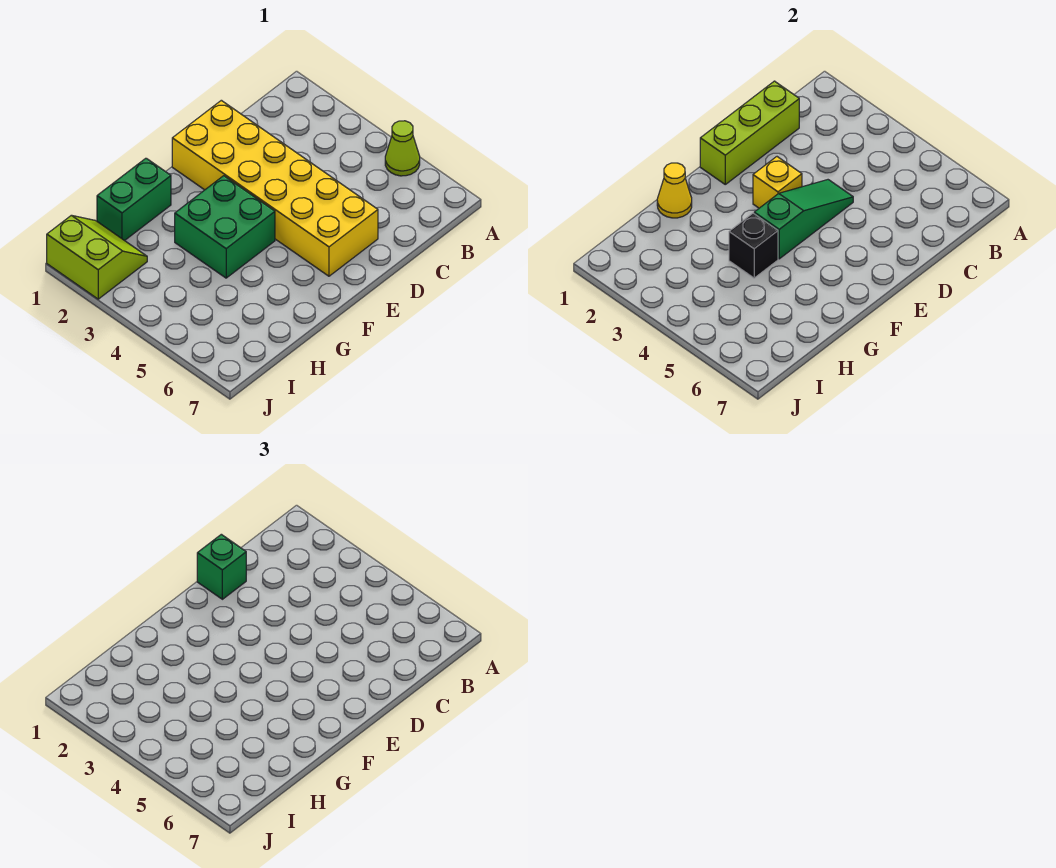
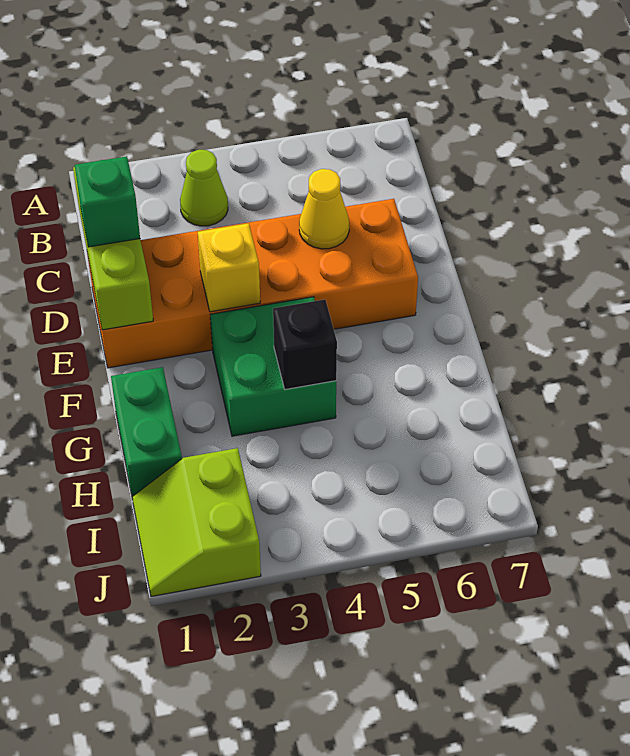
lime 1x1 cone [385,121,420,176] -> lime 1x1 cone moved to [180,150,228,226]
yellow 2x6 brick [172,100,378,276] -> orange 2x6 brick [87,199,418,368]
green 1x3 slope [754,180,853,259] -> none
yellow 1x1 cone [657,163,692,218] -> yellow 1x1 cone moved to [299,169,349,249]
lime 2x2 slope [47,215,147,299] -> lime 2x2 slope turned to [132,448,261,597]

